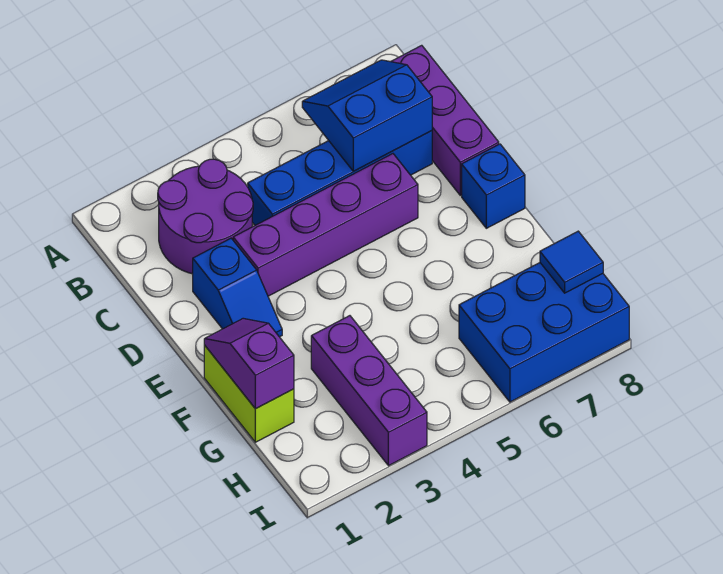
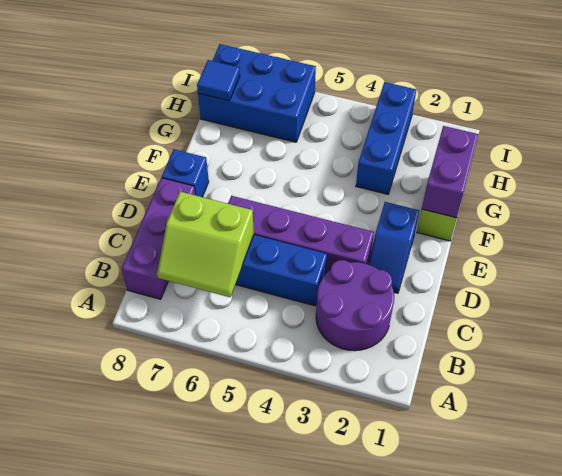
blue 2x2 slope [302,60,432,171] -> lime 2x2 slope [157,192,254,297]
blue 1x2 slope [193,238,282,337] -> blue 1x2 slope turned to [368,202,419,293]
purple 1x2 slope [204,318,294,409] -> purple 1x2 brick [422,126,478,218]
purple 1x3 brick [311,316,427,466] -> blue 1x3 brick [356,82,416,194]

